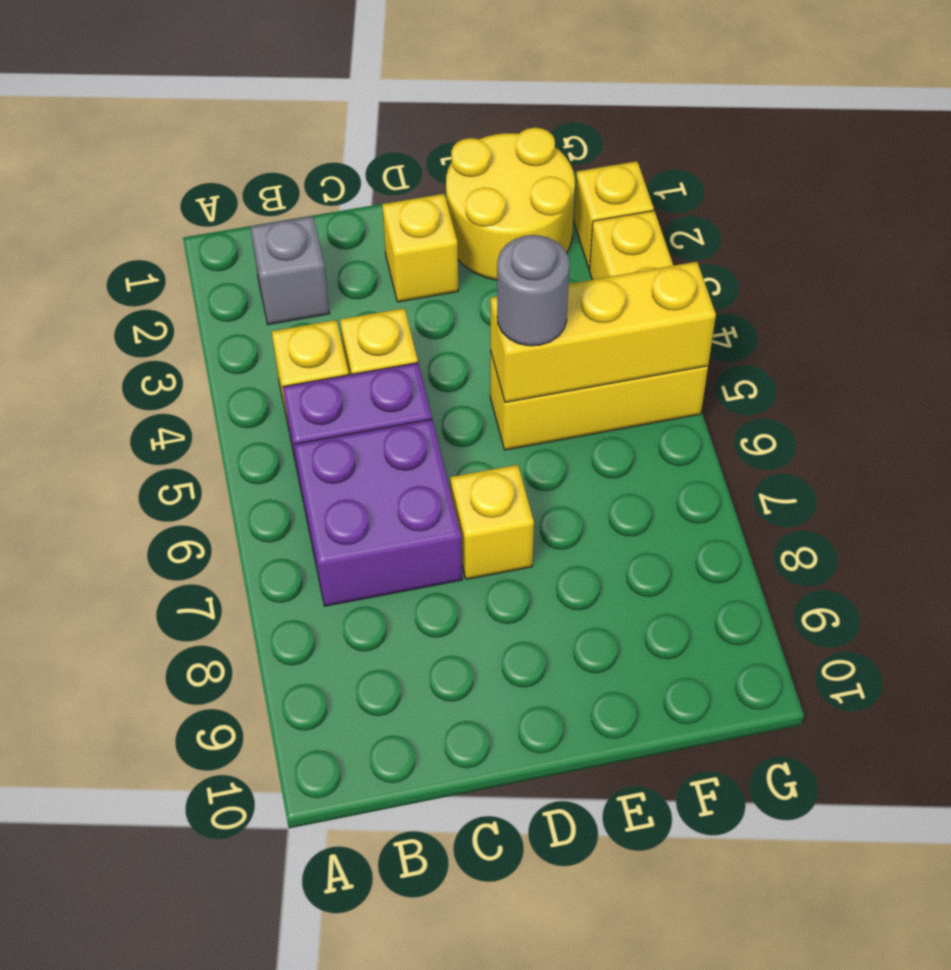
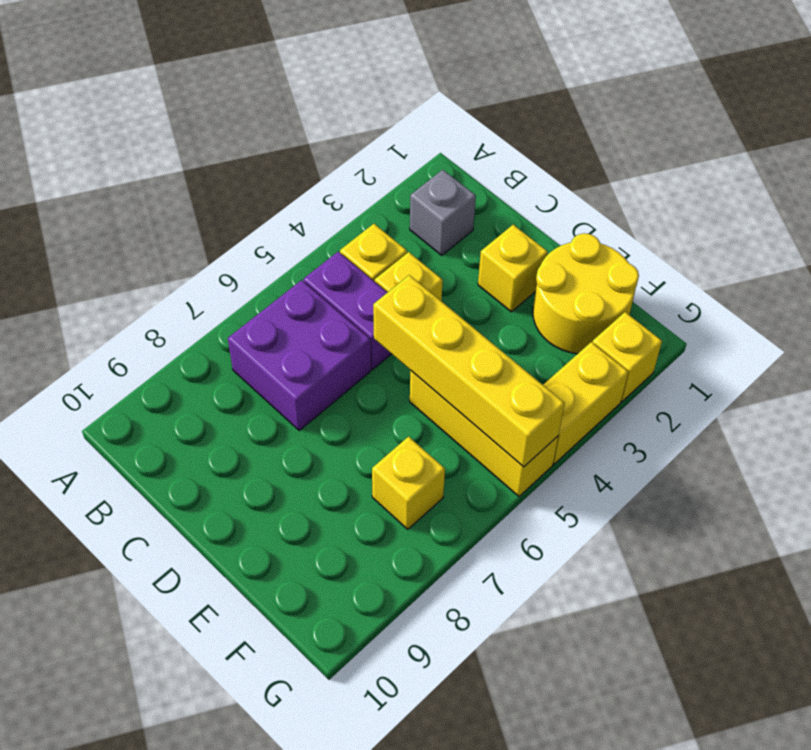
yellow 1x1 brick [451,465,534,579] -> yellow 1x1 brick moved to [372,437,445,529]
yellow 1x3 brick [490,262,716,402] -> yellow 1x4 brick [373,275,565,467]
grey 1x1 round brick [497,235,569,346] -> none

